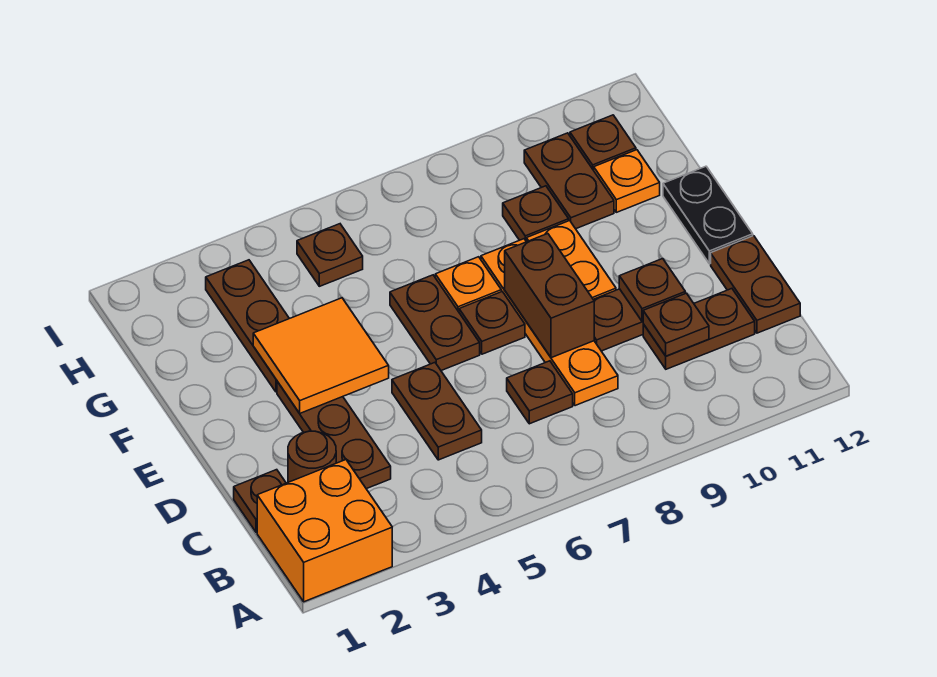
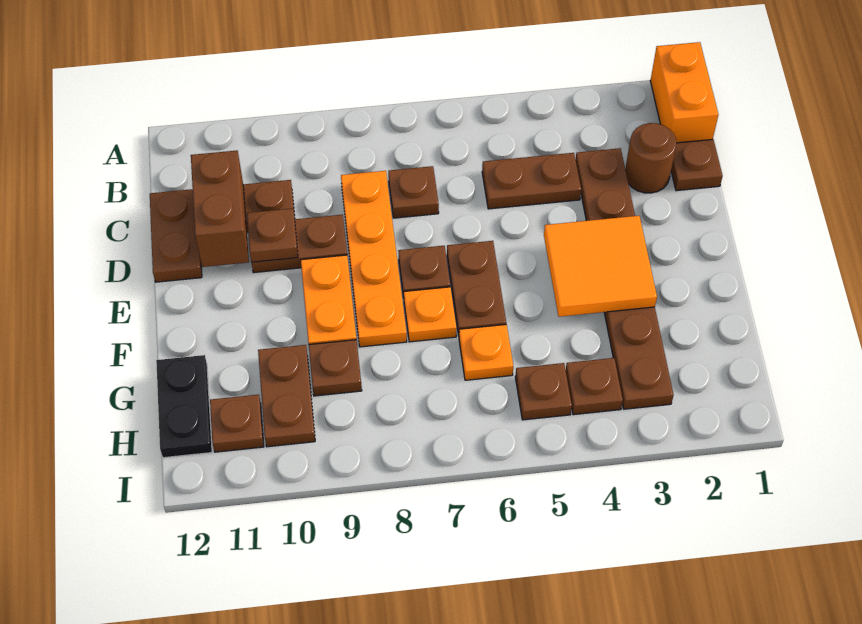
orange 2x2 brick [257,460,392,602] -> orange 1x2 brick [650,42,718,143]
brown 1x2 plate [392,363,482,460] -> brown 1x2 plate turned to [482,153,581,209]
brown 1x1 plate [643,293,709,356] -> brown 1x1 plate moved to [566,358,623,415]
brown 1x2 brick [505,234,594,358] -> brown 1x2 brick moved to [191,151,249,267]
black 1x2 plate [663,166,753,264] -> black 1x2 plate moved to [156,355,212,458]
orange 1x1 plate [594,150,660,212] -> orange 1x1 plate moved to [459,324,513,380]

